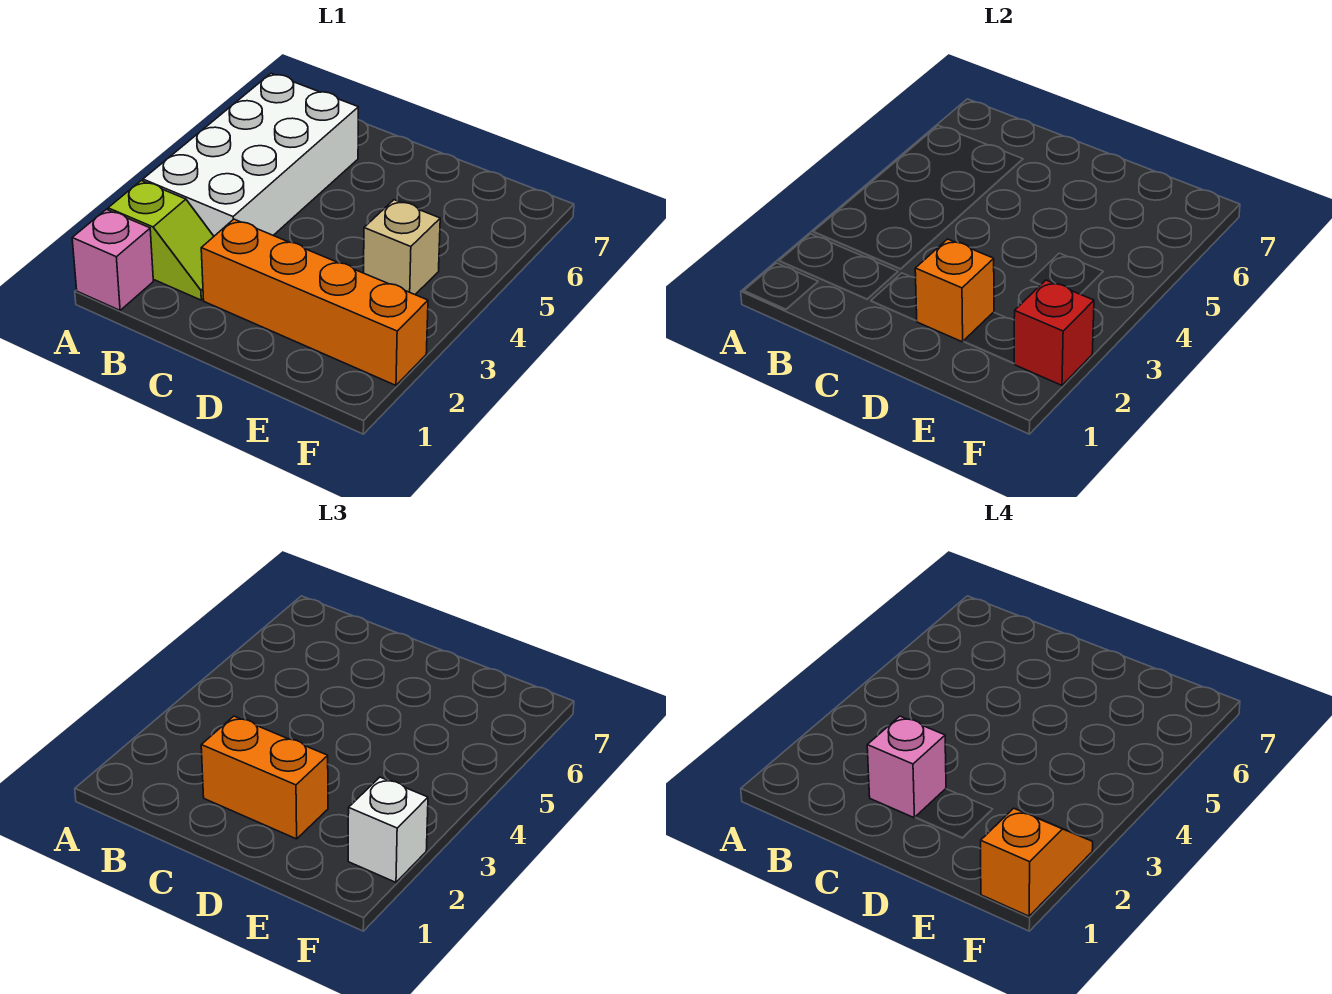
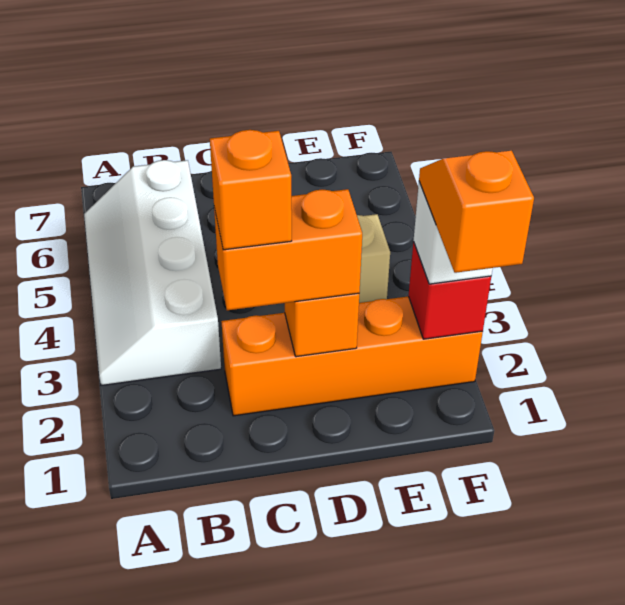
pink 1x1 brick [72,209,153,310] -> none
lime 1x2 slope [108,181,214,300] -> none
white 2x4 brick [143,73,358,236] -> white 2x4 slope [84,160,221,386]
pink 1x1 brick [867,716,946,818] -> orange 1x1 brick [210,130,292,250]

